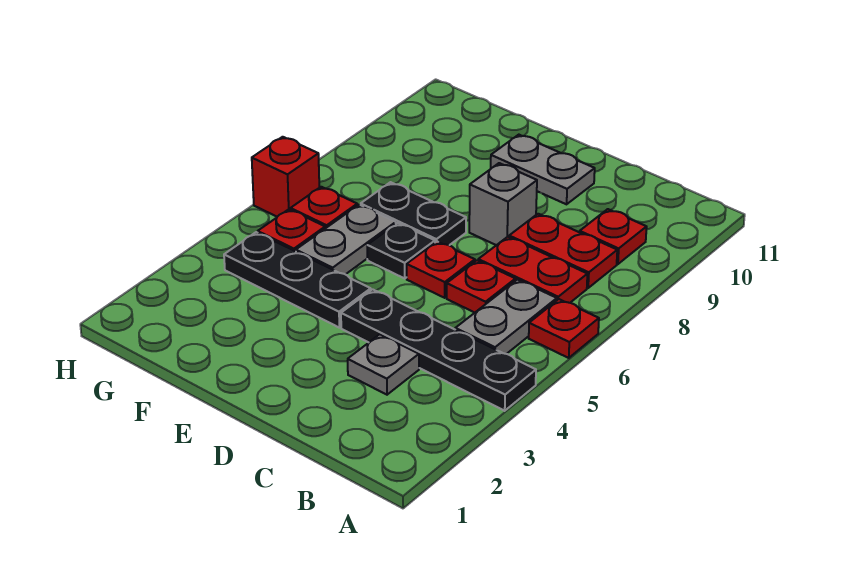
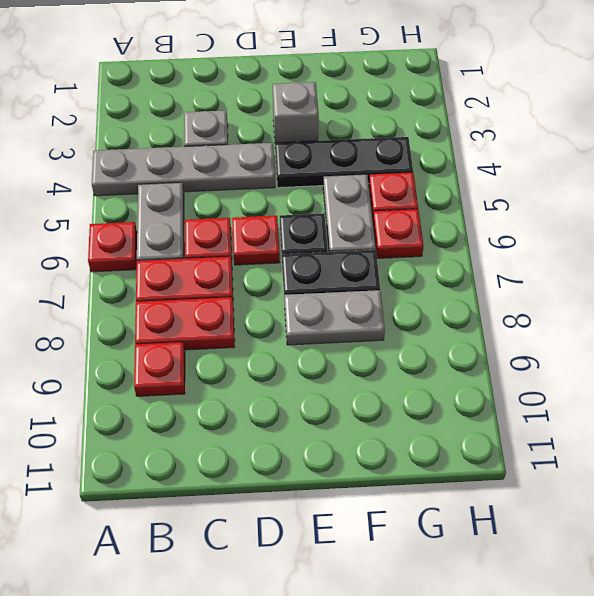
black 1x4 plate [341,289,536,411] -> grey 1x4 plate [92,143,275,196]
grey 1x1 brick [469,163,537,245] -> grey 1x1 brick moved to [273,82,319,143]
grey 1x2 plate [491,135,595,204] -> grey 1x2 plate moved to [284,290,385,345]
red 1x1 brick [252,137,319,217] -> none

